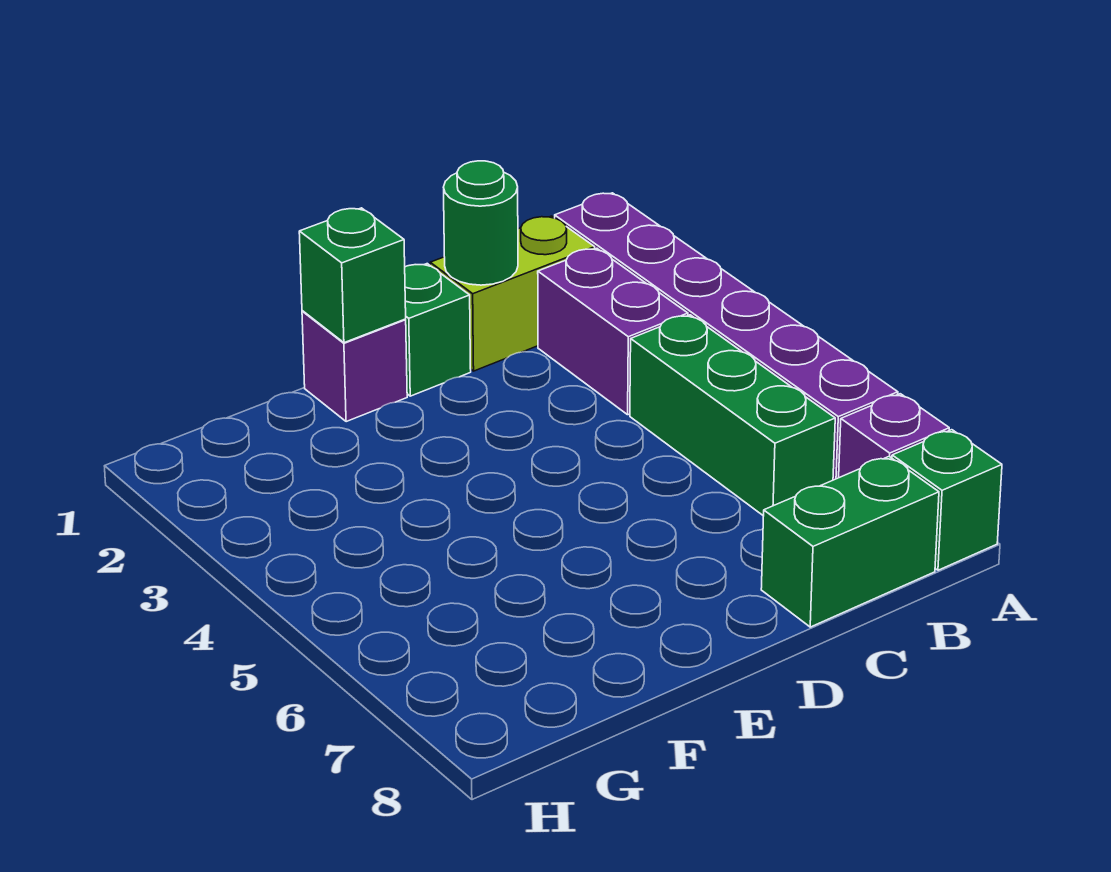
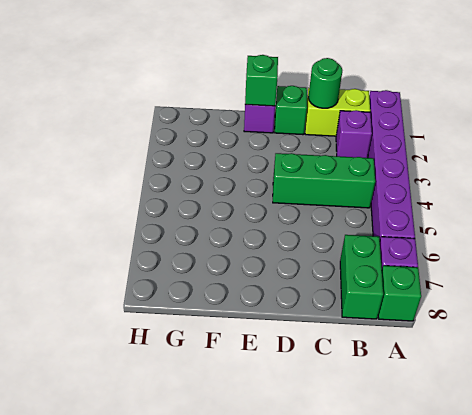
purple 1x2 brick [538,248,688,415] -> purple 1x1 brick [336,110,372,158]
green 1x3 brick [630,315,835,516] -> green 1x3 brick turned to [273,153,375,208]
green 1x2 brick [761,456,939,627] -> green 1x2 brick turned to [340,235,383,319]

